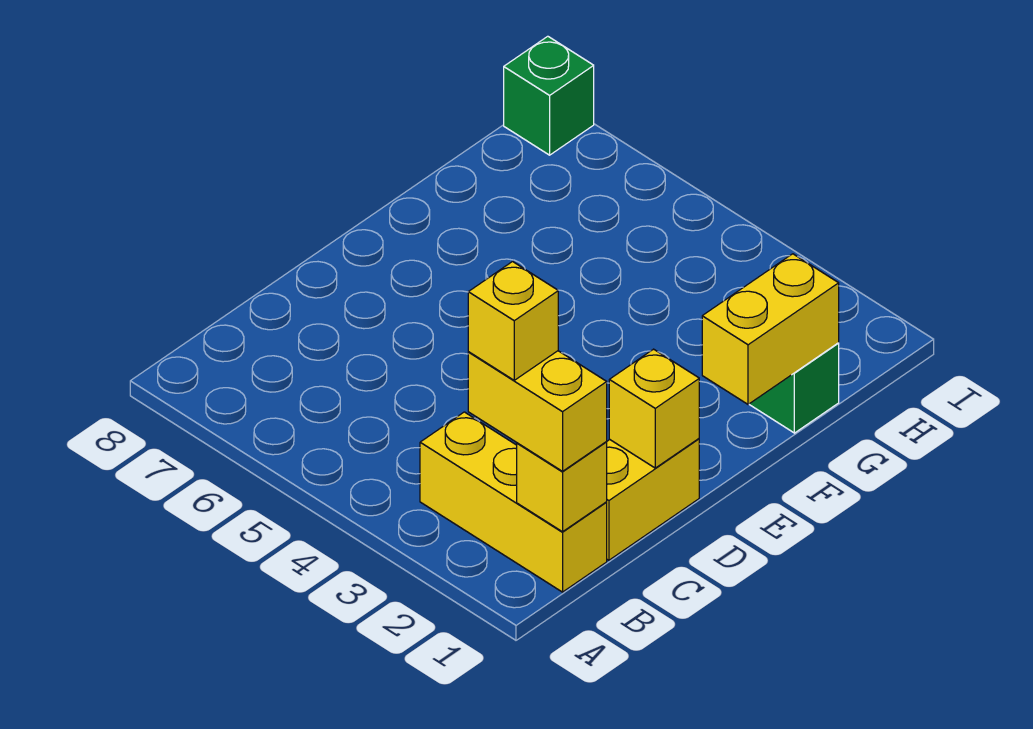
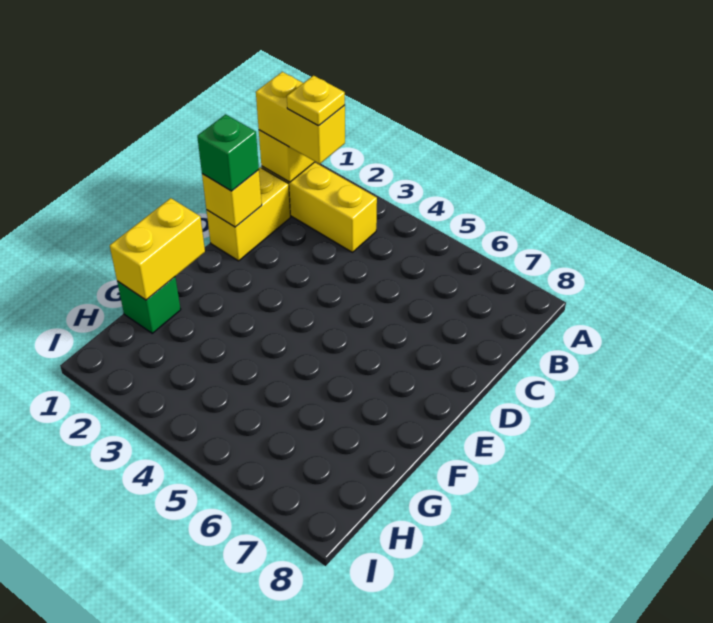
yellow 1x1 brick [468,262,558,380] -> yellow 1x1 plate [287,76,345,126]
green 1x1 brick [504,36,594,155] -> green 1x1 brick moved to [197,114,259,191]

